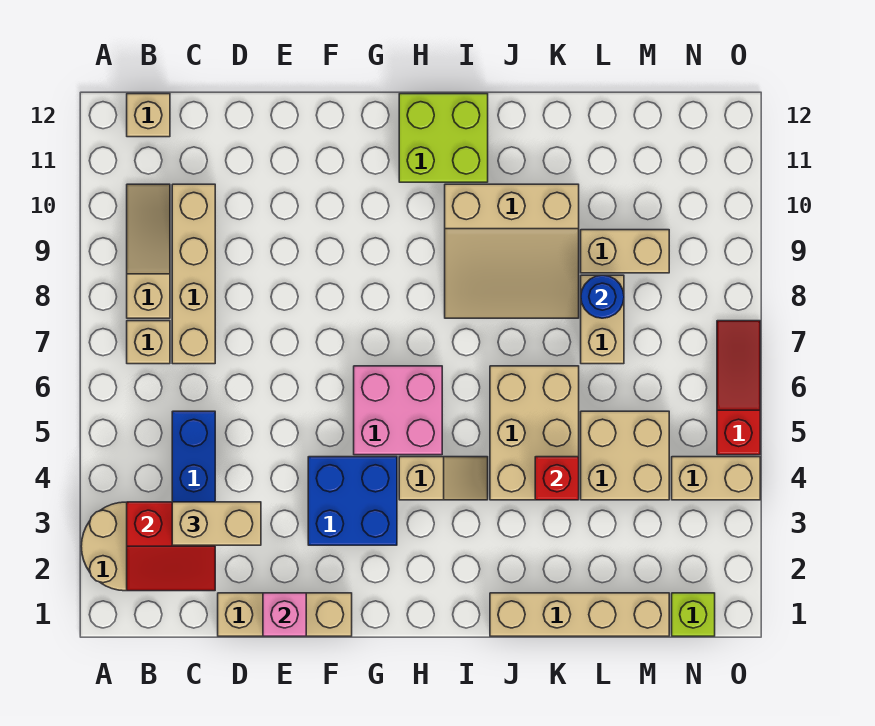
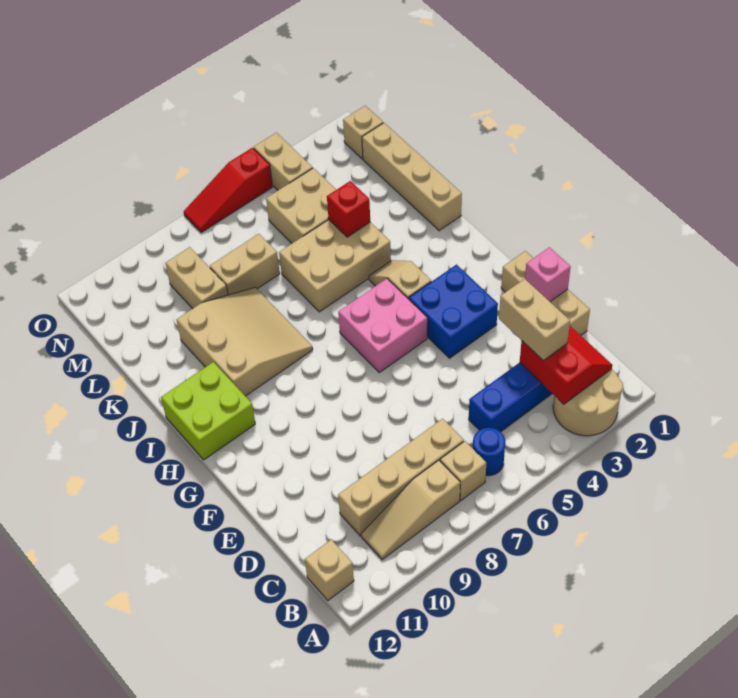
blue 1x1 round brick [581,275,624,318] -> blue 1x1 round brick moved to [473,428,505,476]
lime 1x1 brick [672,593,715,636] -> tan 1x1 brick [343,106,383,159]

